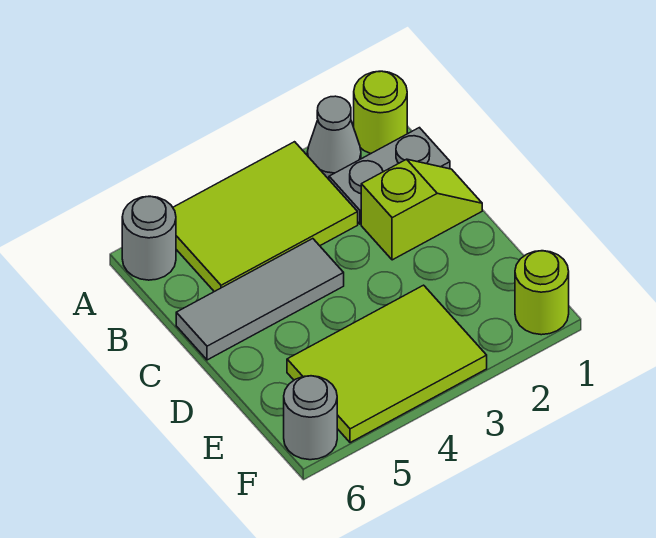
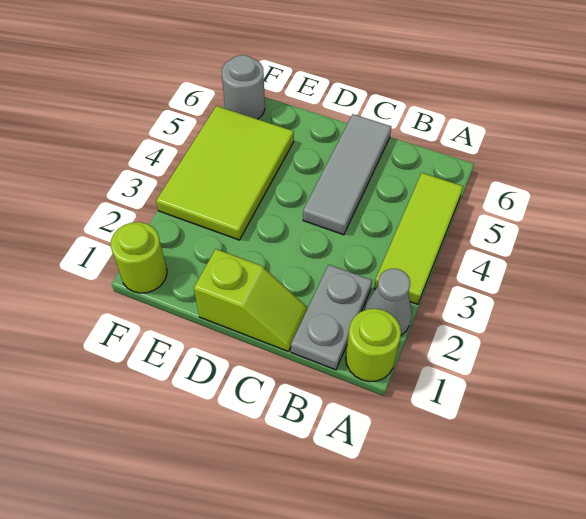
lime 2x3 tile [173,142,358,292] -> lime 1x3 tile [374,173,463,304]
grey 1x1 round brick [122,196,176,280] -> none
lime 1x2 slope [361,159,482,260] -> lime 1x2 slope turned to [194,249,307,352]

